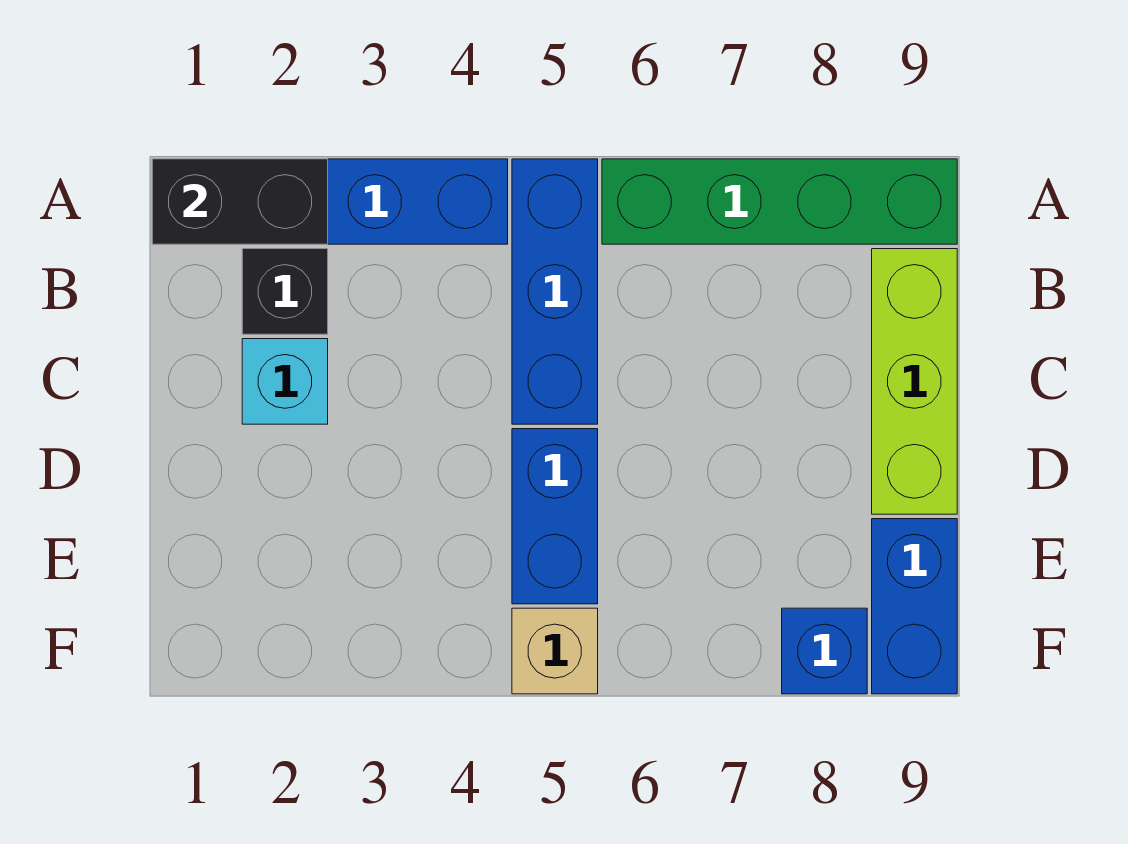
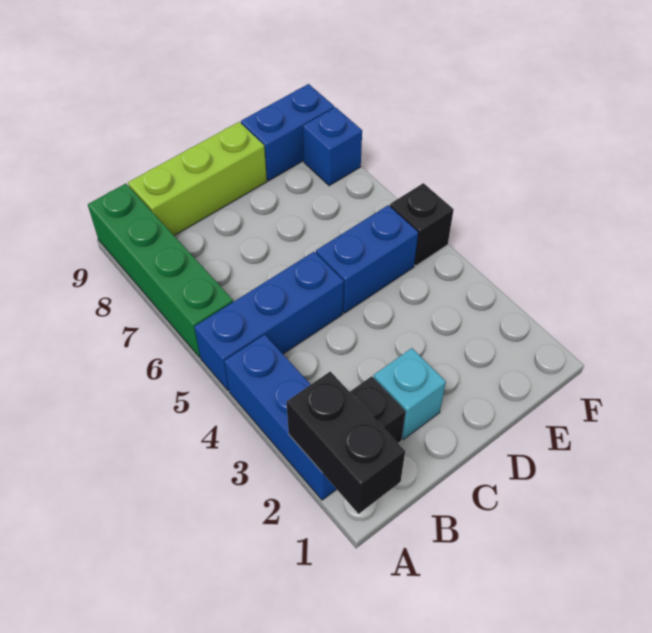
tan 1x1 brick [512,608,598,694] -> black 1x1 brick [390,183,454,266]

